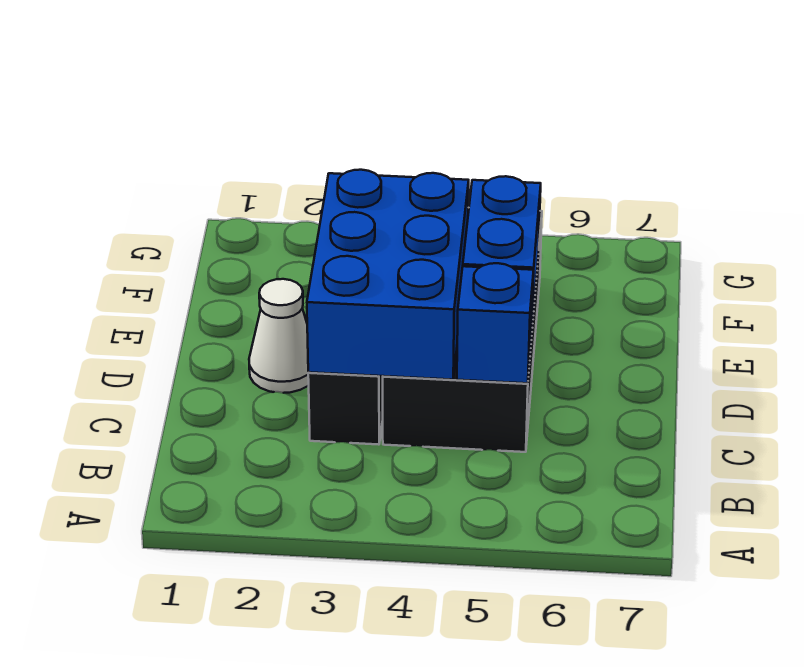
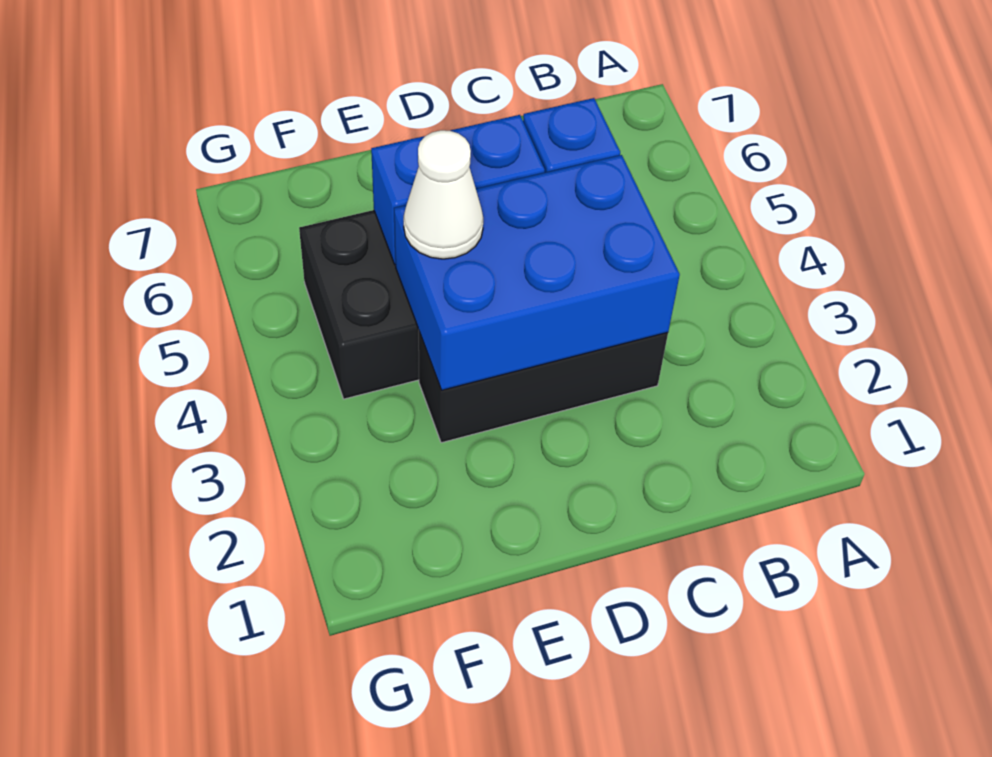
white 1x1 cone [249,279,309,393] -> white 1x1 cone moved to [404,130,483,259]

